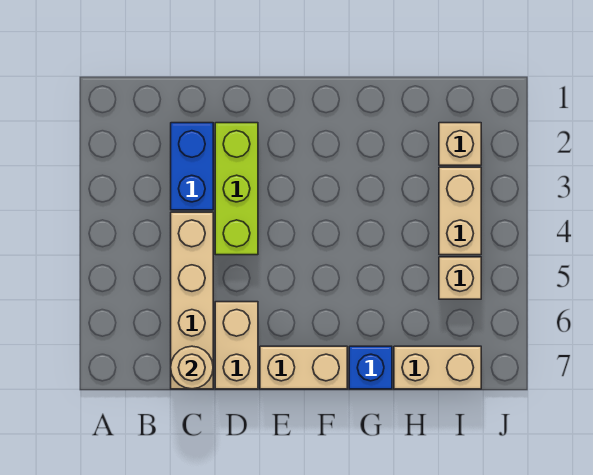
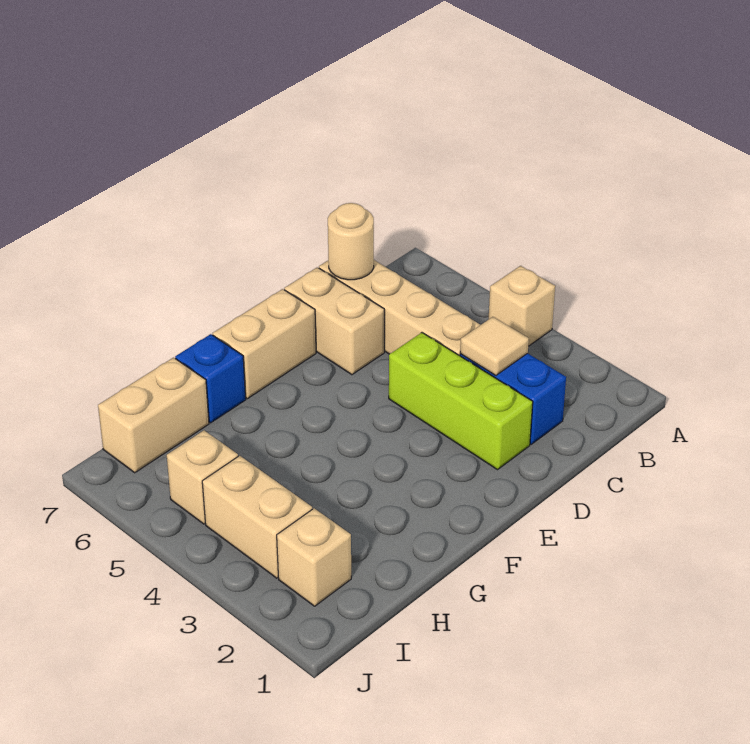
none -> tan 1x1 brick [489,266,555,346]
none -> tan 1x1 tile [460,317,529,375]

